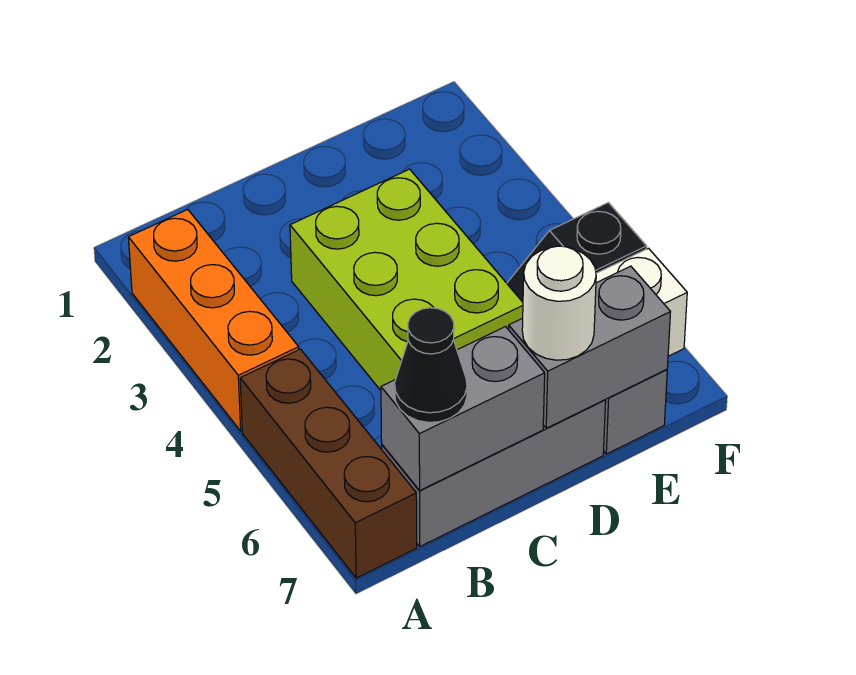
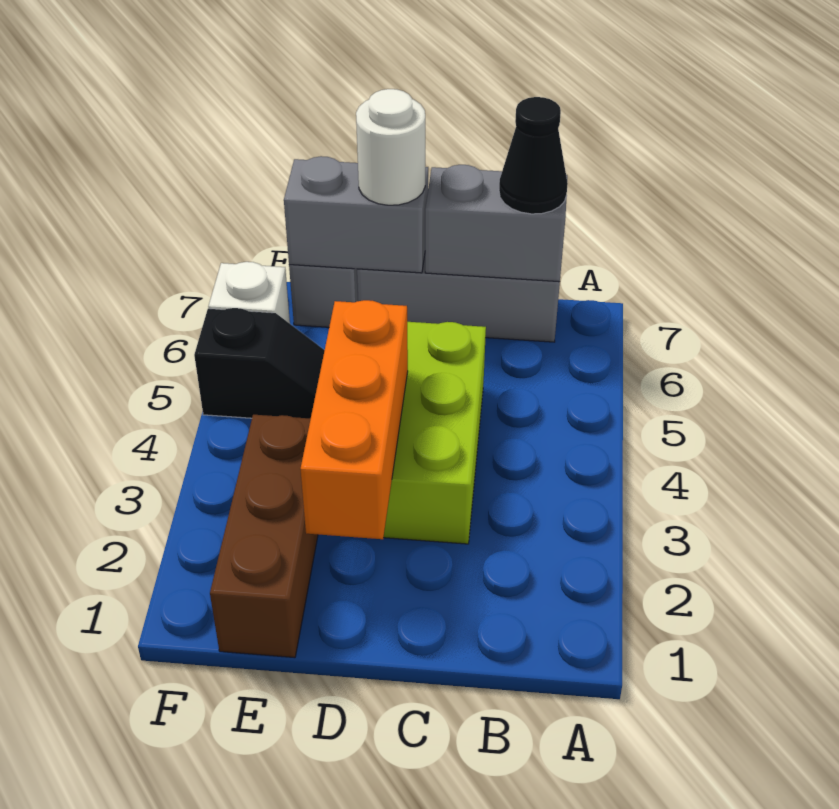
orange 1x3 brick [128,210,299,431] -> orange 1x3 brick moved to [300,300,408,539]
brown 1x3 brick [240,349,417,578] -> brown 1x3 brick moved to [210,415,318,658]

